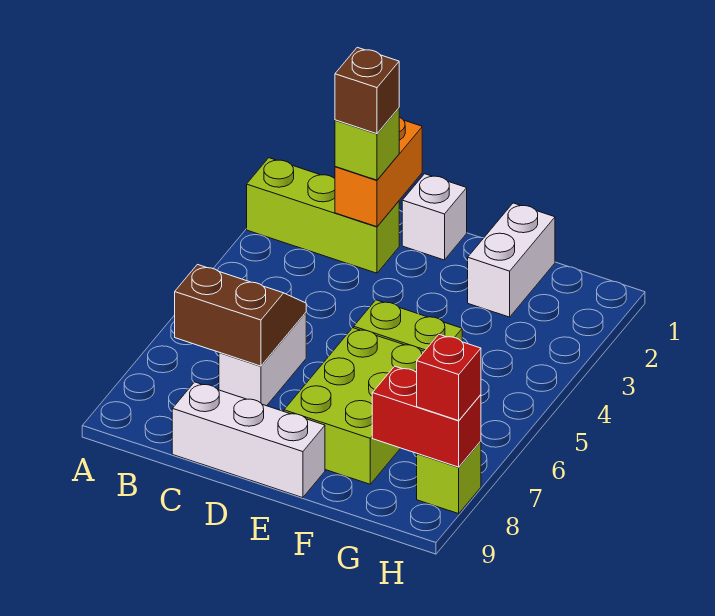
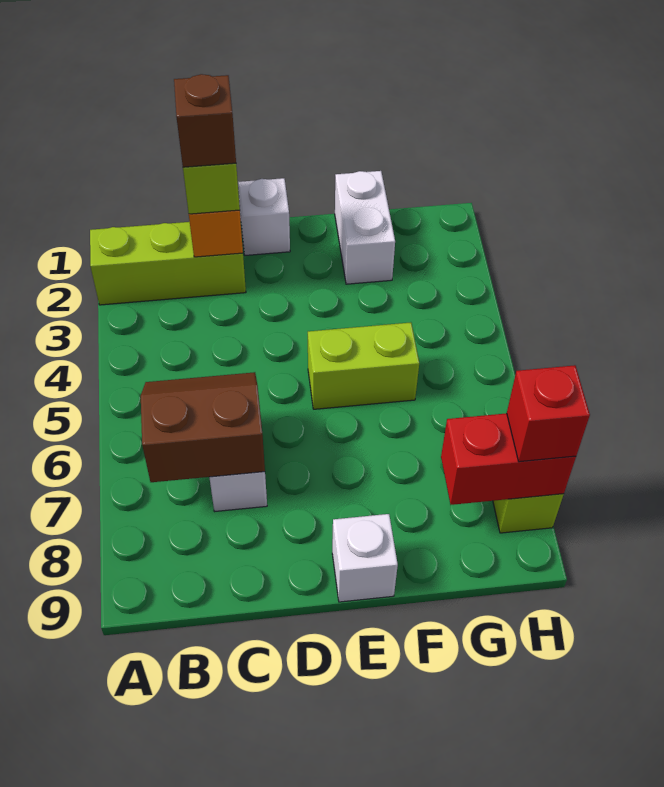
white 1x3 brick [172,382,325,498] -> white 1x1 brick [332,514,398,602]
lime 2x3 brick [284,328,424,484] -> none

